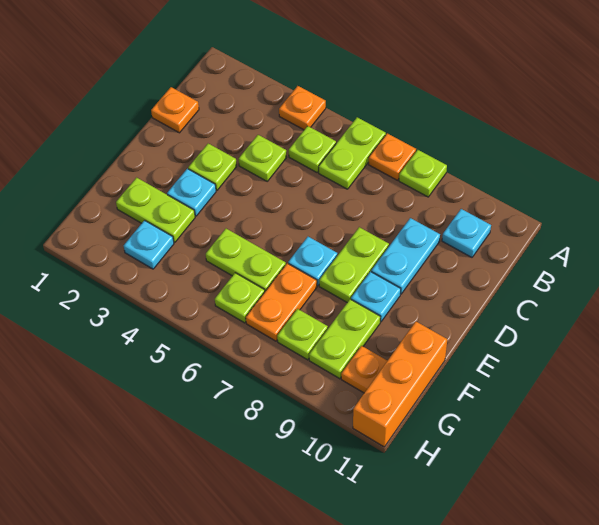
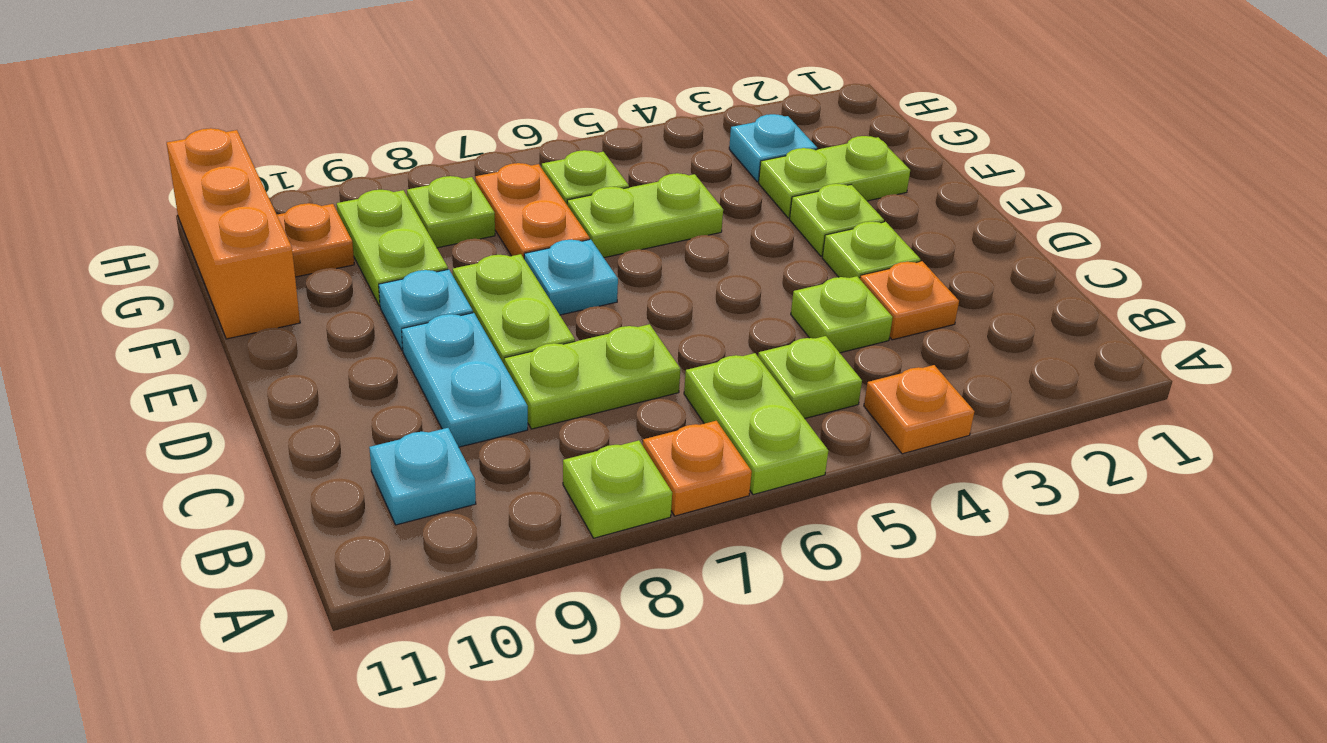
orange 1x1 plate [151,87,199,133] -> orange 1x1 plate moved to [860,261,959,340]
none -> lime 1x2 plate [504,324,680,429]
cyan 1x1 plate [167,169,216,216] -> lime 1x1 plate [790,184,884,256]

